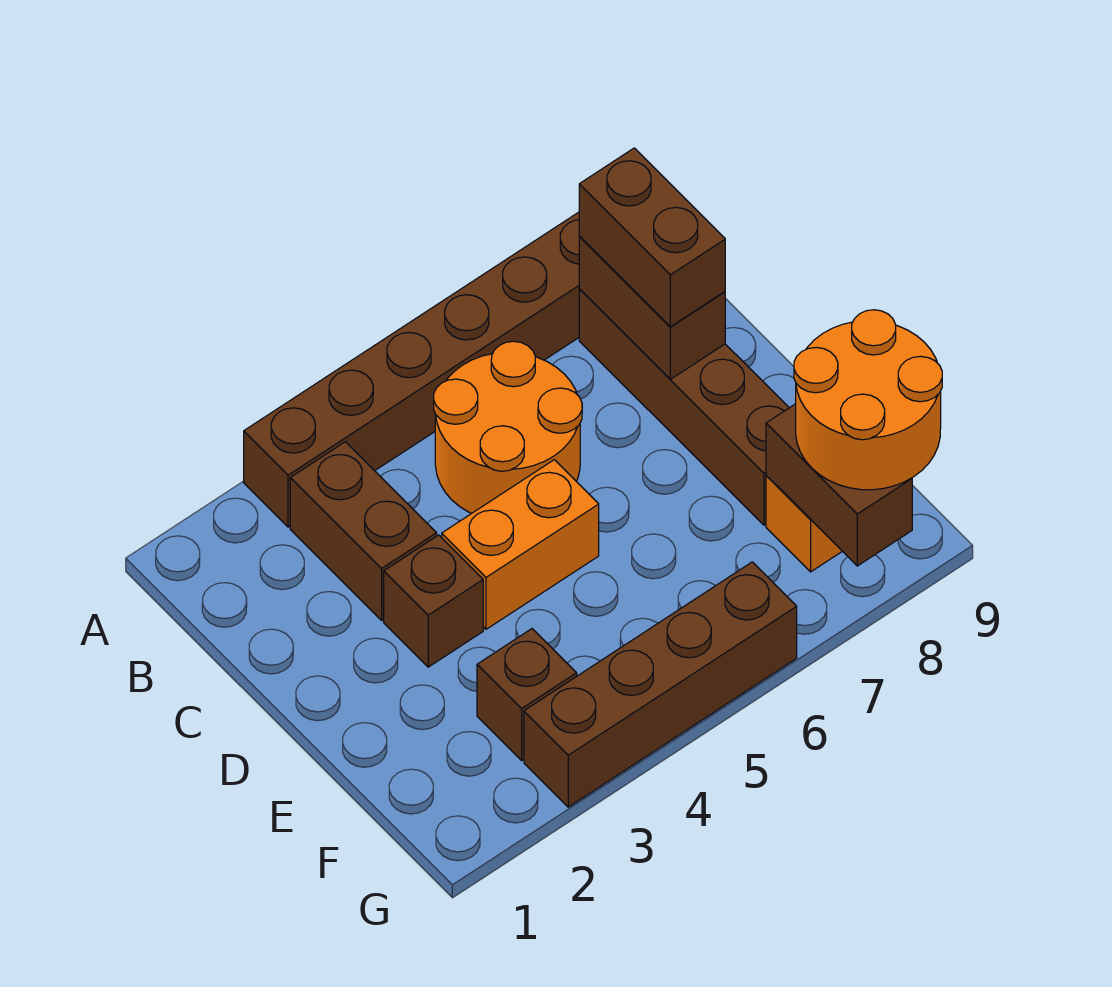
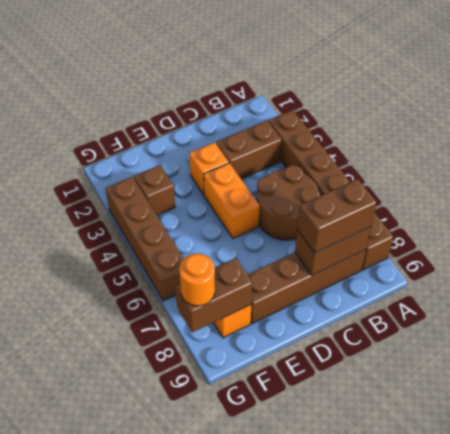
orange 2x2 round brick [434,341,582,513] -> brown 2x2 round brick [257,165,320,240]
brown 1x1 brick [384,535,483,667] -> orange 1x1 brick [189,142,229,195]
orange 2x2 round brick [794,310,942,490] -> orange 1x1 round brick [179,253,215,306]

